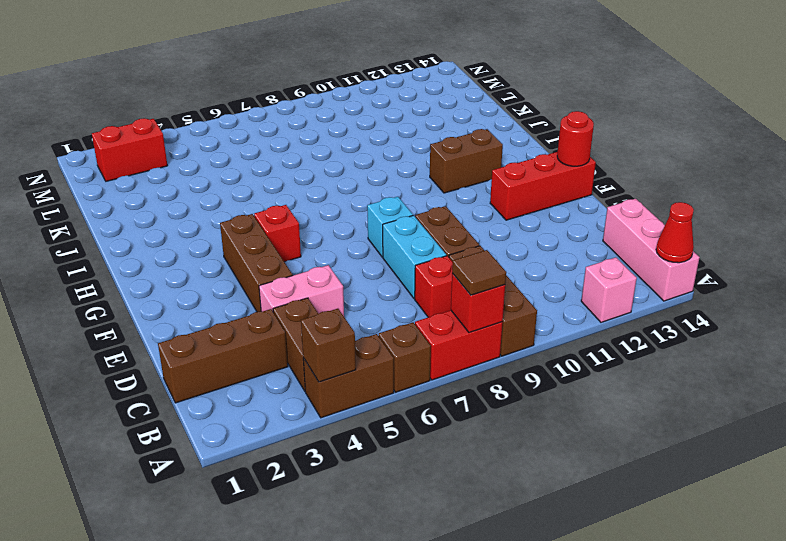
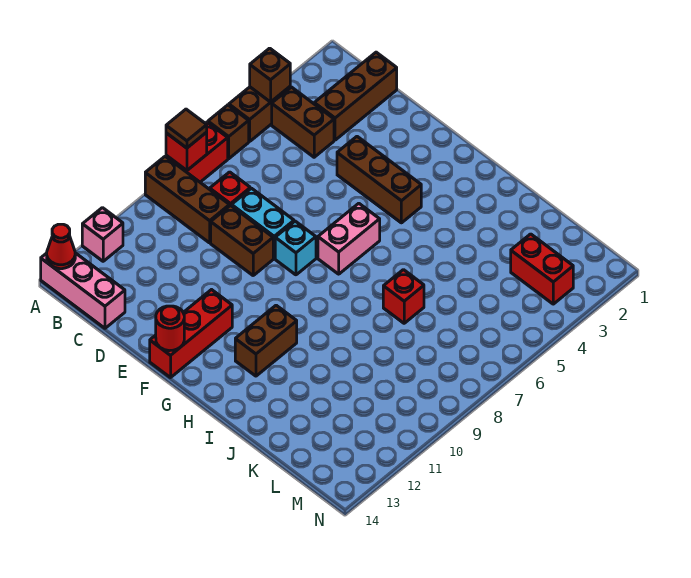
pink 1x2 brick [259,265,344,316] -> pink 1x2 brick moved to [318,203,380,274]
red 1x1 brick [254,205,301,262] -> red 1x1 brick moved to [383,270,424,323]
red 1x2 brick [92,118,167,181] -> red 1x2 brick turned to [511,234,573,304]

